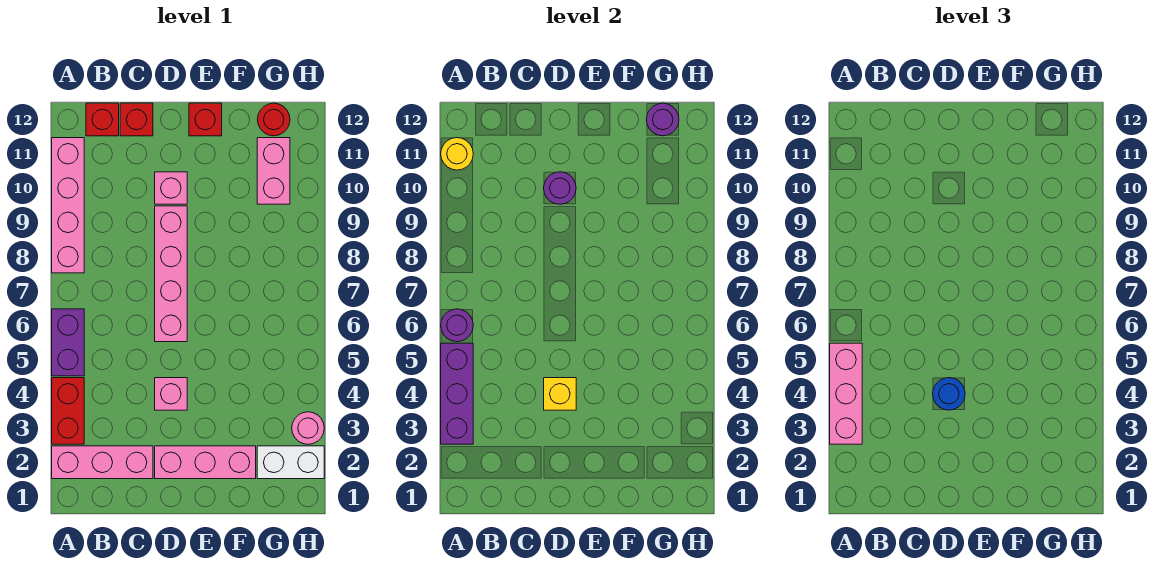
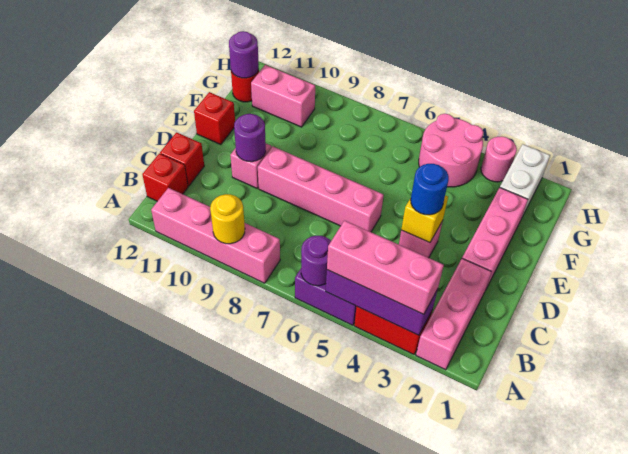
yellow 1x1 round brick [441,138,473,170] -> yellow 1x1 round brick moved to [210,194,245,244]
none -> pink 2x2 round brick [419,114,483,187]

